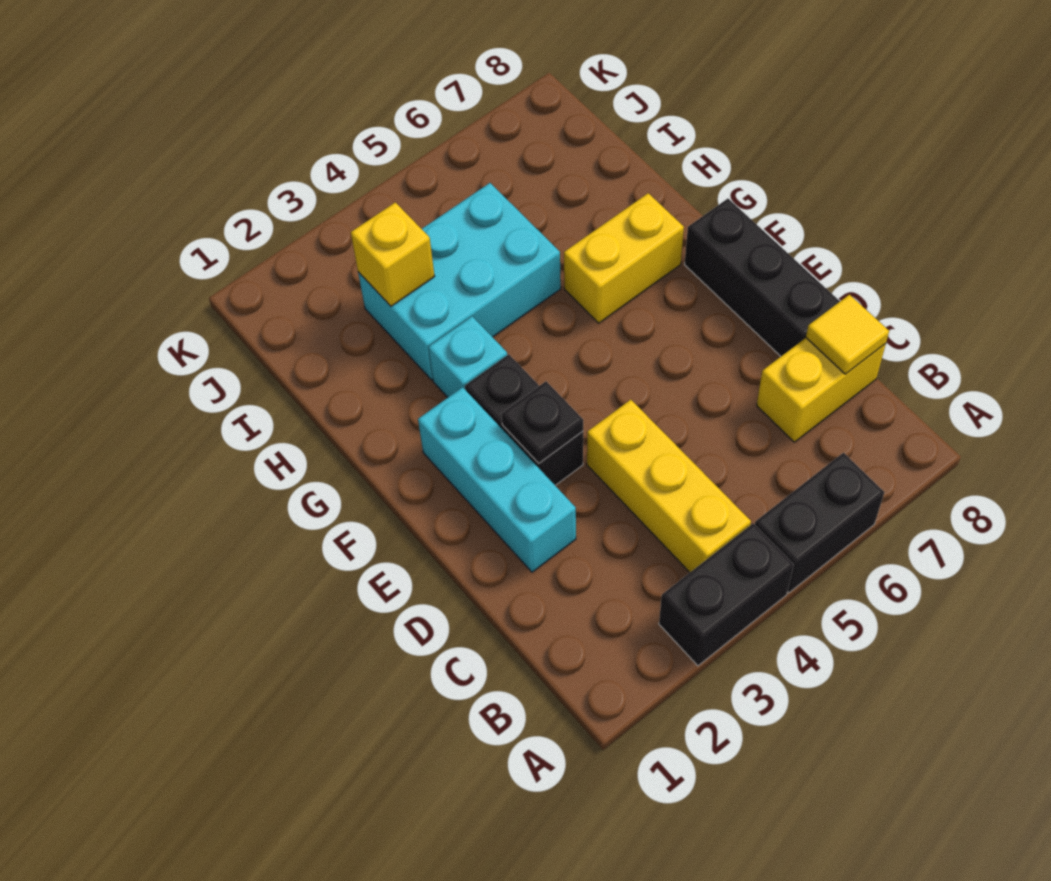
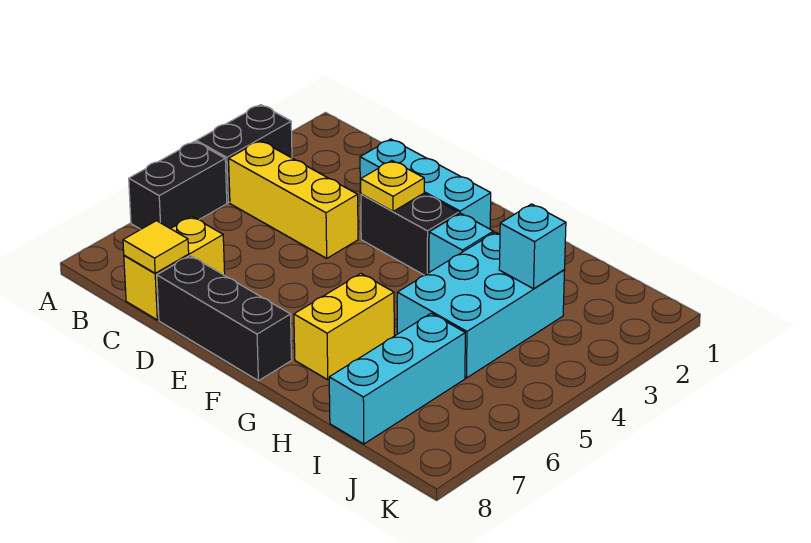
black 1x1 plate [501,381,583,463] -> yellow 1x1 plate [361,161,424,211]
yellow 1x1 brick [351,202,435,306] -> cyan 1x1 brick [499,204,566,289]
none -> cyan 1x3 brick [329,313,465,444]

